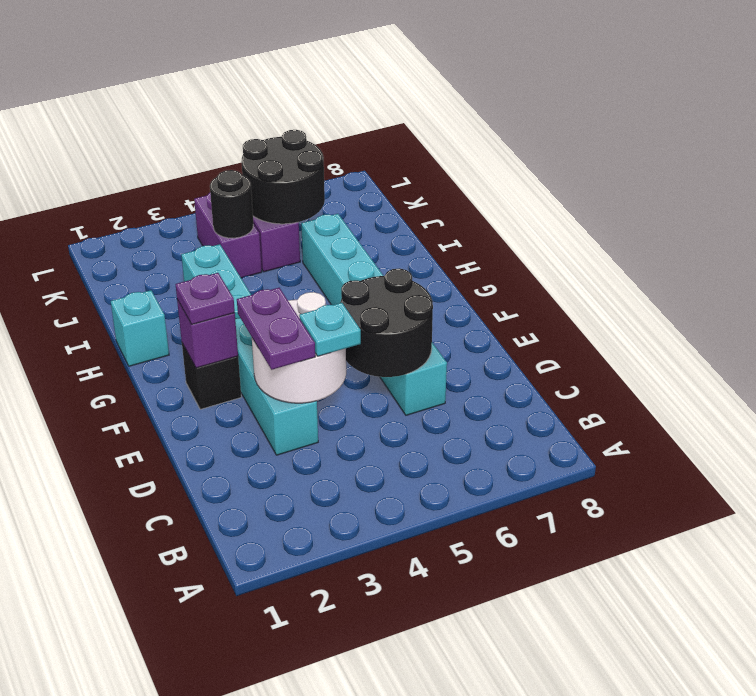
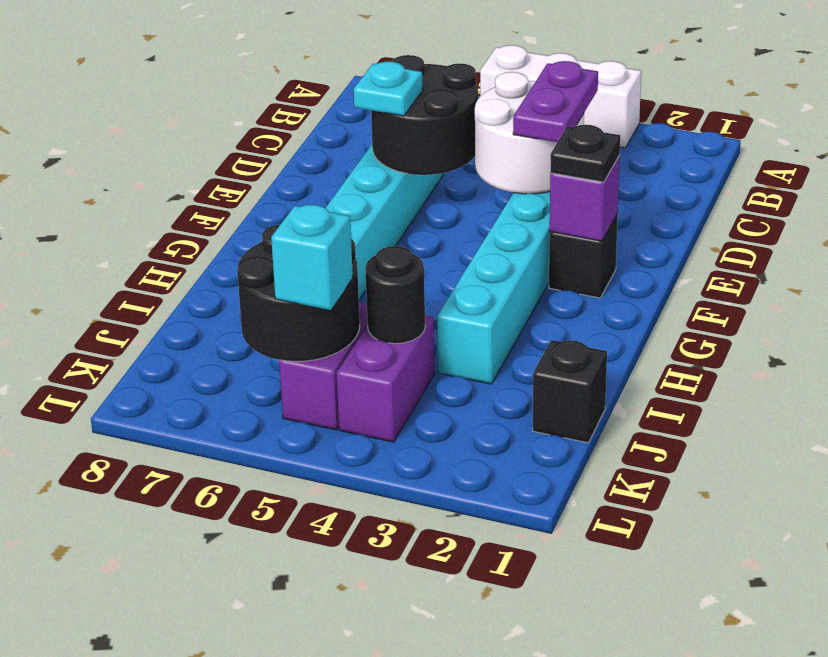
none -> white 1x3 brick [480,45,641,148]
cyan 1x1 plate [299,303,361,356] -> cyan 1x1 plate moved to [354,61,423,116]
purple 1x1 plate [176,273,235,324] -> black 1x1 plate [550,125,620,182]
cyan 1x1 brick [111,290,169,366] -> cyan 1x1 brick moved to [271,205,353,310]
none -> black 1x1 brick [533,340,607,443]

